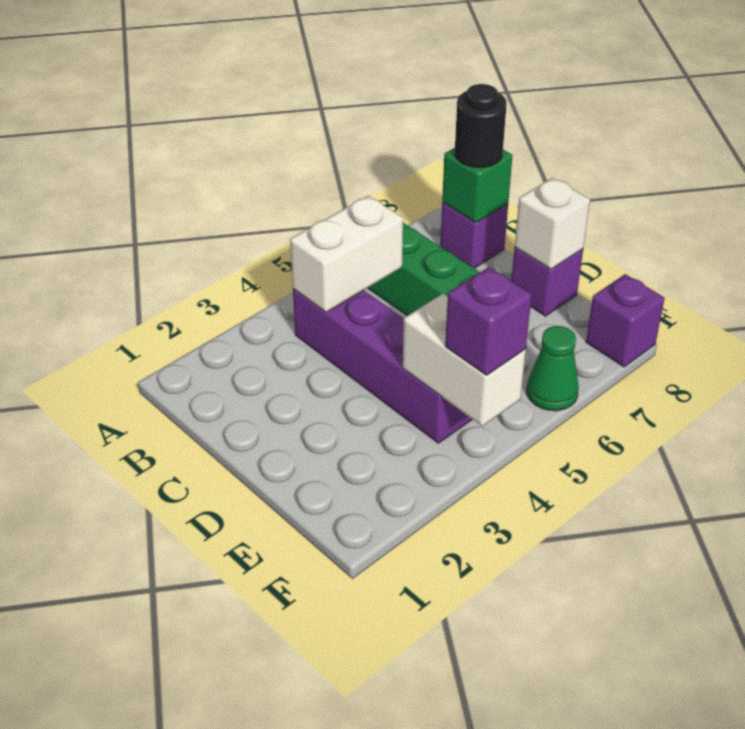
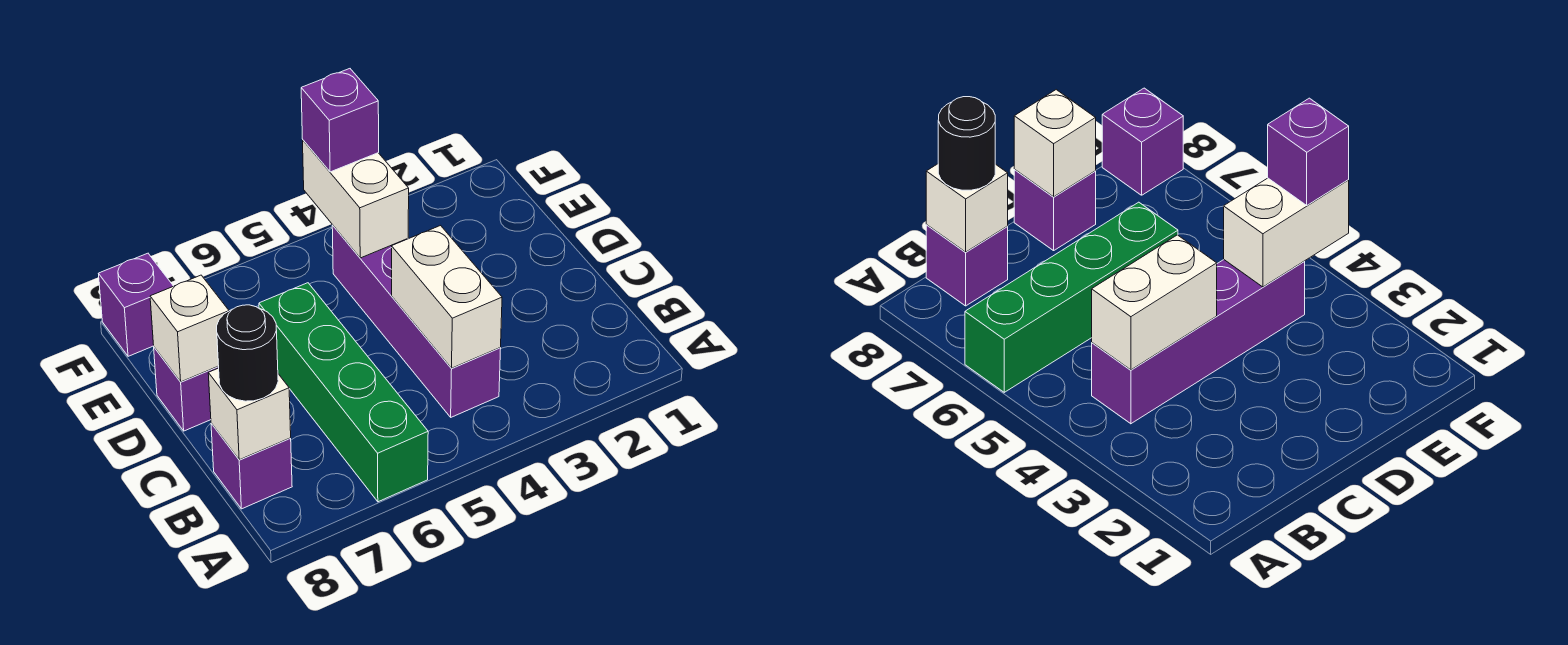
white 1x2 brick [290,196,403,312] -> white 1x2 brick turned to [392,226,502,368]
green 1x1 brick [442,148,513,223] -> white 1x1 brick [208,368,291,460]
green 1x1 cone [527,326,579,411] -> none

